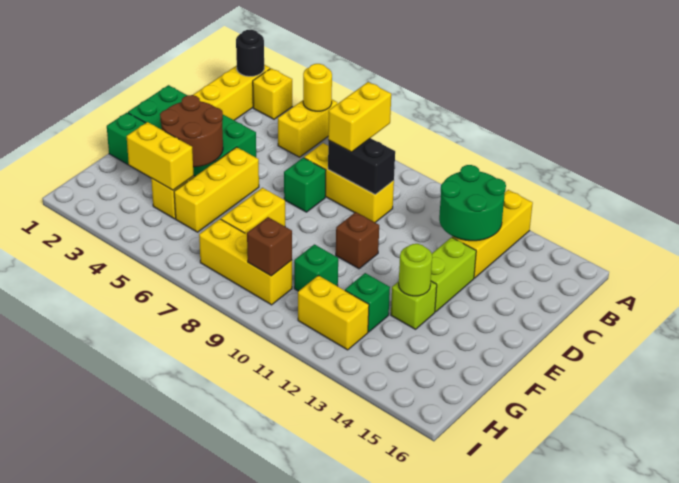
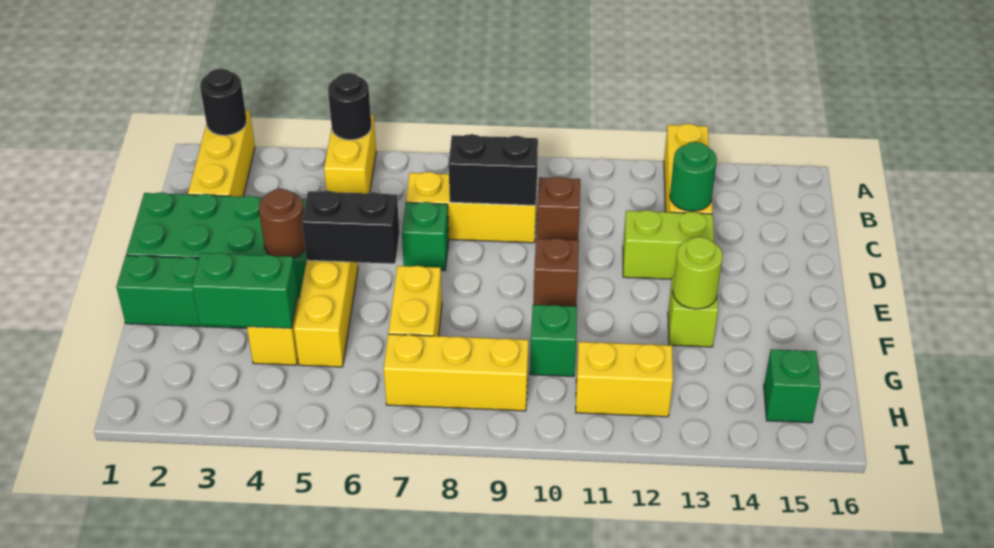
yellow 1x1 brick [253,68,292,119] -> none
yellow 1x1 round brick [303,64,332,111] -> black 1x1 round brick [328,73,372,140]
yellow 1x2 brick [328,82,391,152] -> none
green 2x2 round brick [439,165,506,241] -> green 1x1 round brick [670,142,717,211]
lime 1x2 brick [431,237,476,312] -> lime 1x2 brick turned to [623,210,714,279]
brown 2x2 round brick [160,95,223,167] -> brown 1x1 round brick [259,189,305,258]
none -> black 1x2 brick [302,190,399,264]
yellow 1x2 brick [127,122,194,190] -> green 1x2 brick [192,253,298,328]
green 1x1 brick [345,273,390,332] -> green 1x1 brick moved to [764,349,820,423]
brown 1x1 brick [247,217,292,276] -> brown 1x1 brick moved to [537,177,580,240]

